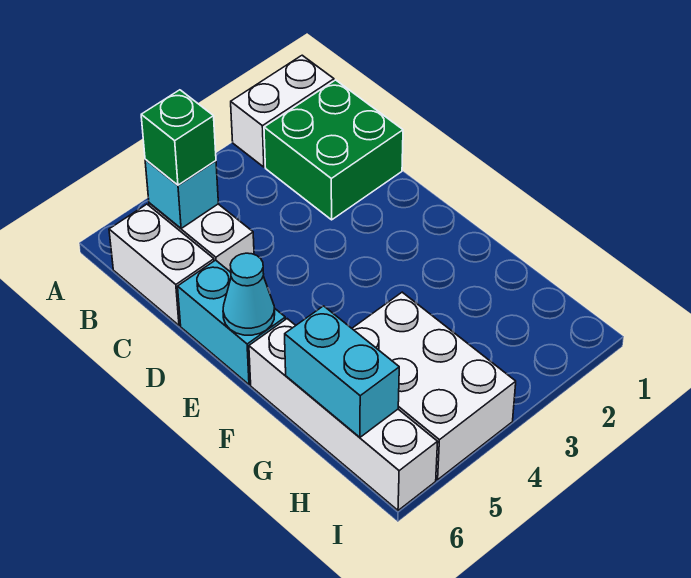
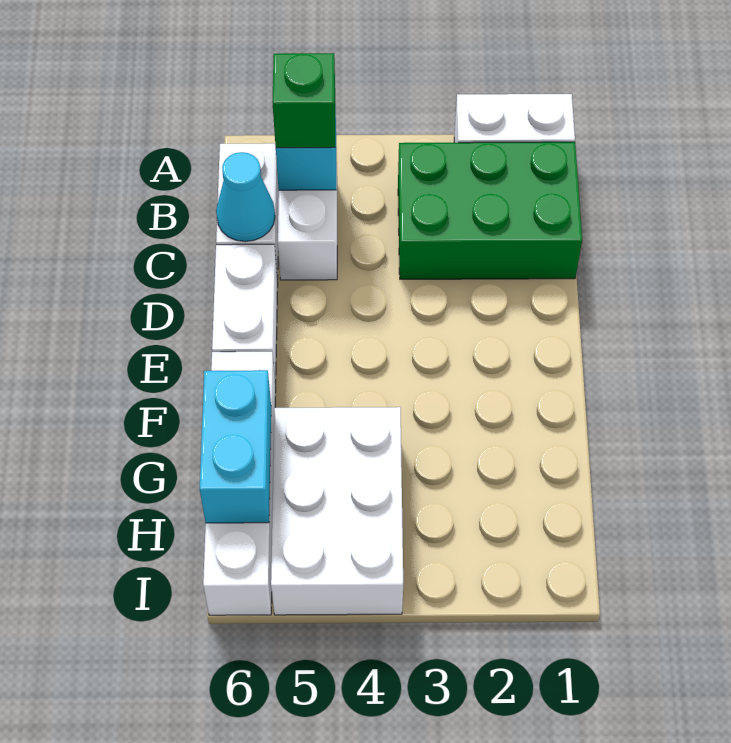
green 2x2 brick [264,80,403,220] -> green 2x3 brick [398,142,582,279]
cyan 1x2 brick [178,260,285,385] -> white 1x2 brick [212,244,278,384]
cyan 1x1 cone [223,253,275,335] -> cyan 1x1 cone moved to [216,152,275,242]

